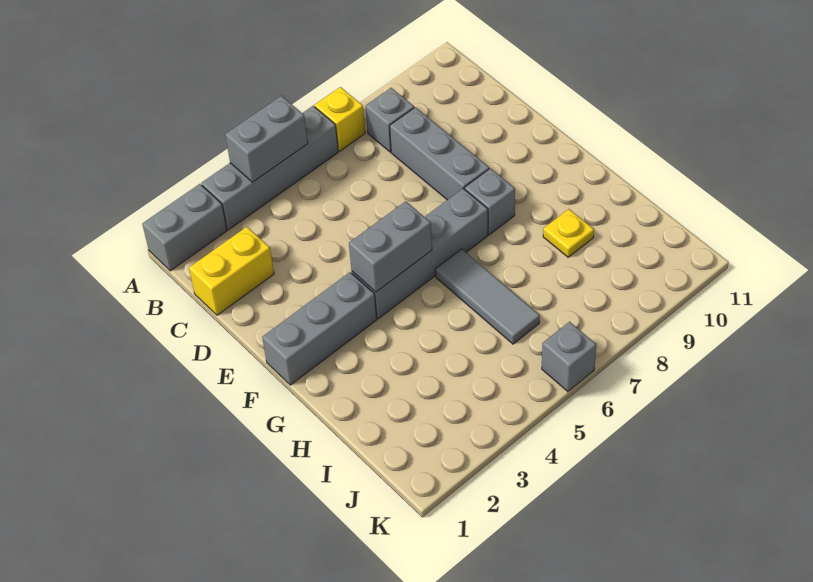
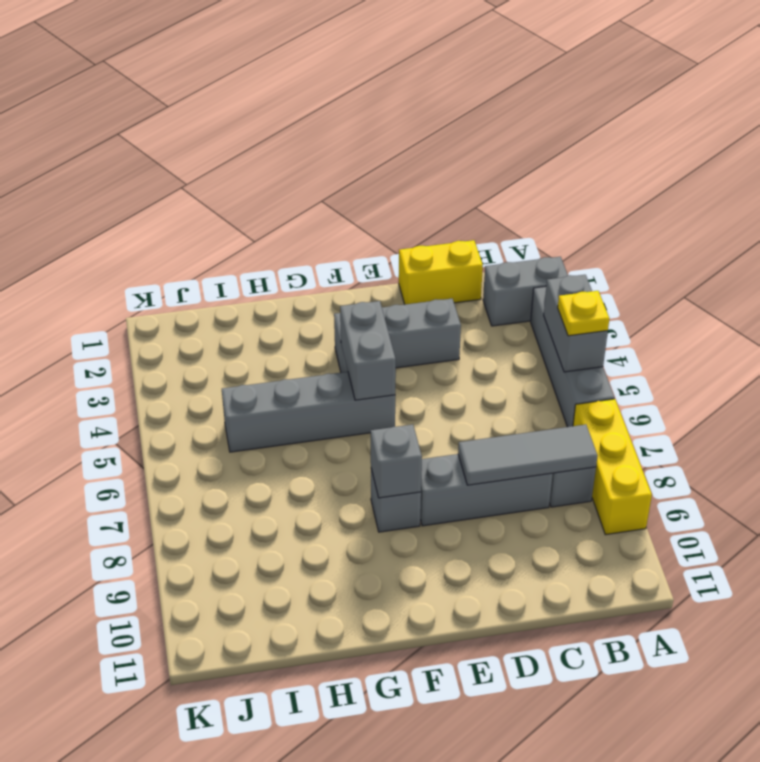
grey 1x2 brick [142,184,227,271] -> grey 1x2 brick turned to [483,257,568,326]
yellow 1x1 brick [314,87,365,151] -> yellow 1x3 brick [573,399,652,535]
yellow 1x2 brick [189,227,274,315] -> yellow 1x2 brick turned to [399,240,483,304]
grey 1x3 brick [262,272,377,385] -> grey 1x3 brick turned to [334,299,461,372]
grey 1x4 brick [352,189,488,319] -> grey 1x4 brick turned to [222,372,395,452]
grey 1x3 tile [435,249,540,344] -> grey 1x3 tile moved to [458,424,598,485]
yellow 1x1 plate [543,209,594,257] -> yellow 1x1 plate moved to [558,291,609,336]
grey 1x1 brick [542,322,596,392] -> grey 1x1 brick moved to [371,425,422,498]

